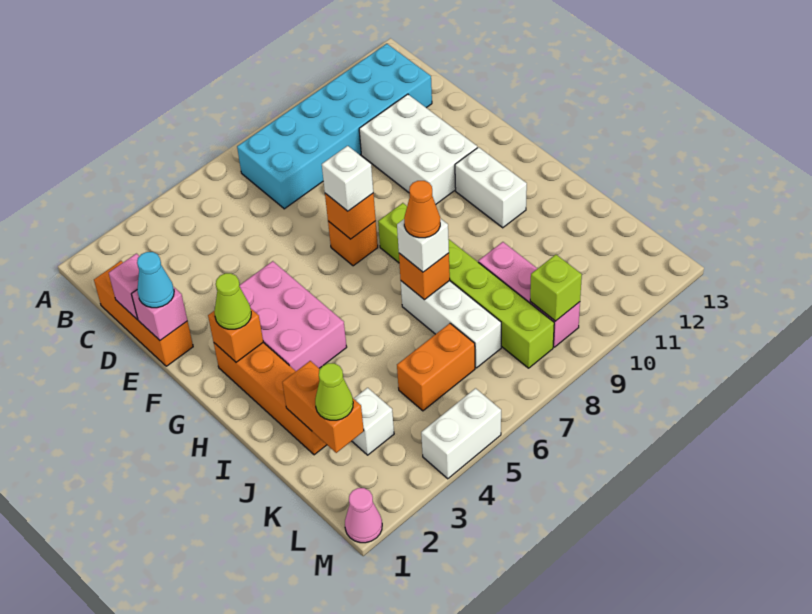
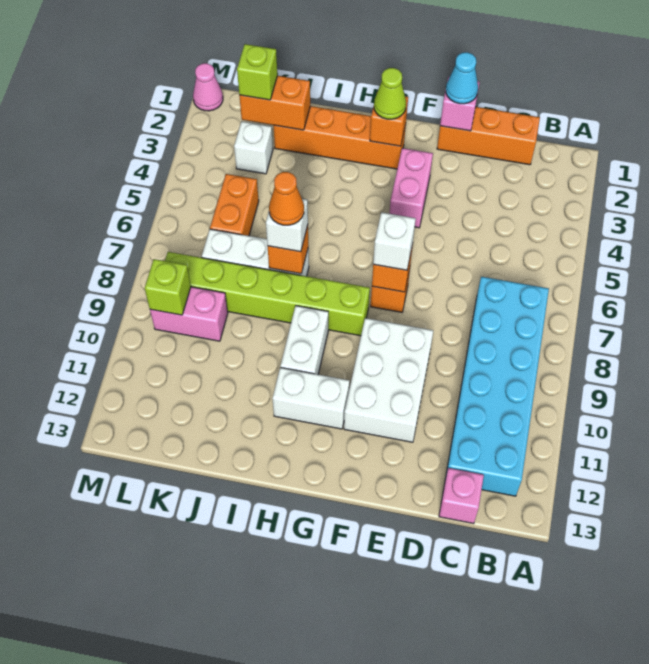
pink 1x1 brick [109,254,139,319] -> pink 1x1 brick moved to [439,468,484,524]
white 2x3 brick [359,94,477,204] -> white 2x3 brick turned to [344,318,433,442]
pink 2x3 brick [239,261,347,371] -> pink 1x2 brick [389,148,433,228]
pink 1x3 brick [478,242,580,347] -> pink 1x2 brick [150,287,228,341]
lime 1x1 cone [315,363,353,420] -> lime 1x1 brick [237,44,277,100]
white 1x2 brick [421,388,501,479] -> white 1x2 brick moved to [280,306,328,374]

